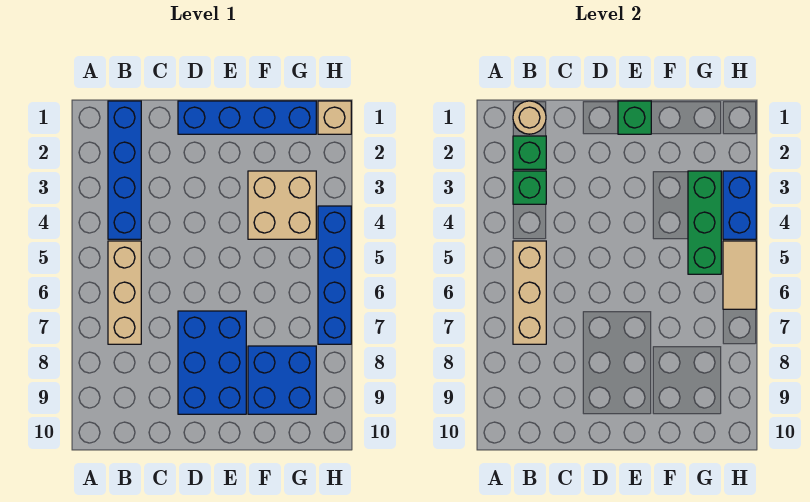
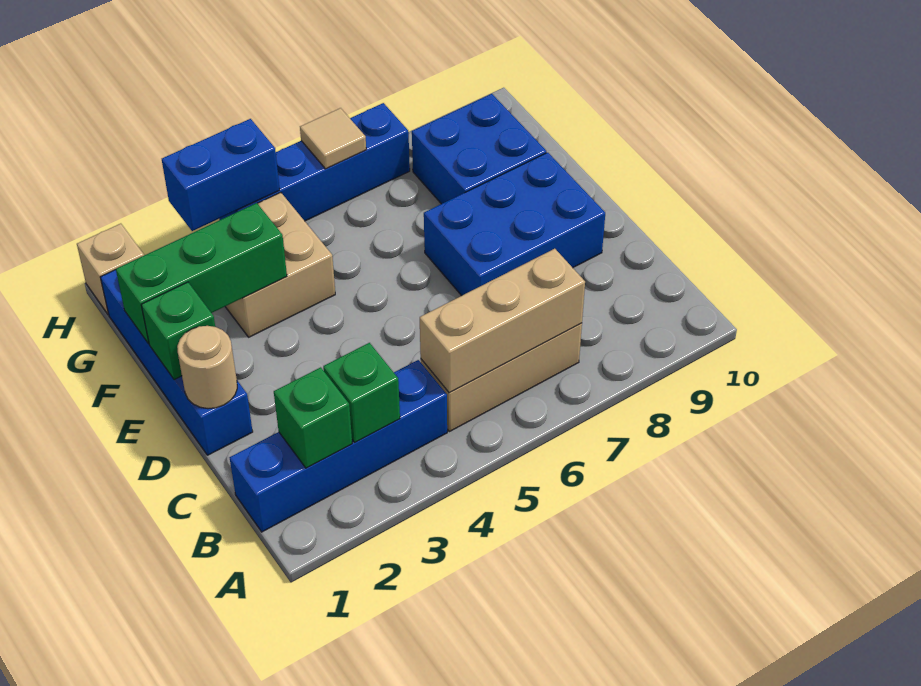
tan 1x1 round brick [513,101,546,134] -> tan 1x1 round brick moved to [177,326,237,409]
green 1x3 brick [688,171,721,274] -> green 1x3 brick moved to [116,203,287,344]
tan 1x2 tile [723,241,756,309] -> tan 1x1 tile [300,108,366,169]

